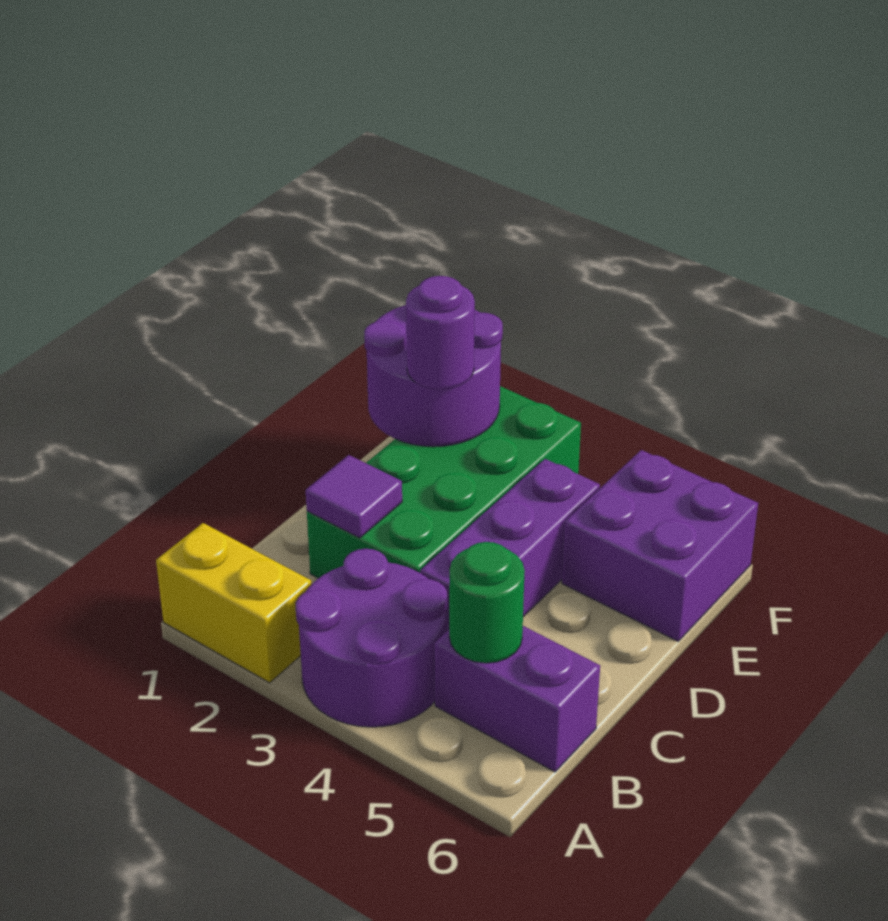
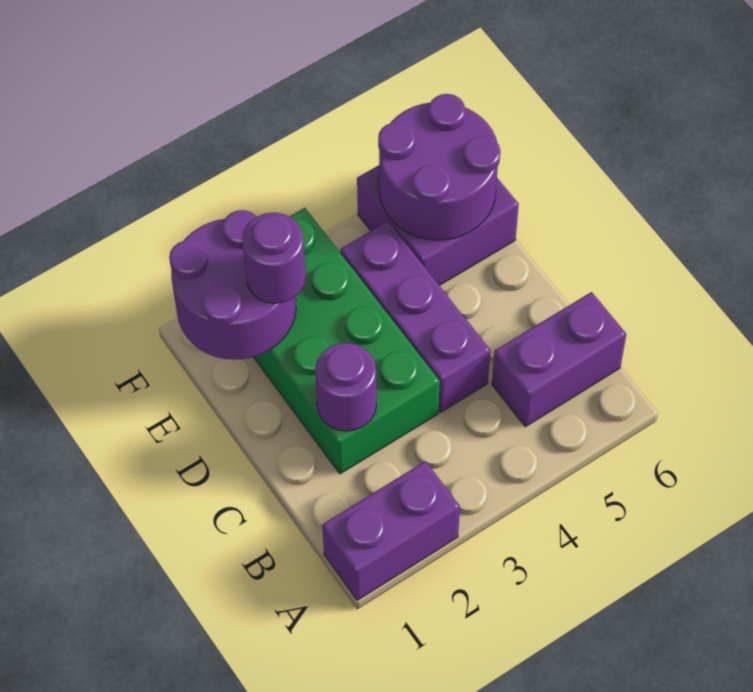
yellow 1x2 brick [156,523,311,683] -> purple 1x2 brick [322,461,460,600]
purple 2x2 round brick [296,549,447,727] -> purple 2x2 round brick moved to [378,94,500,240]
green 1x1 round brick [449,542,525,663] -> none
purple 1x1 tile [306,455,402,538] -> purple 1x1 round brick [315,343,377,431]

